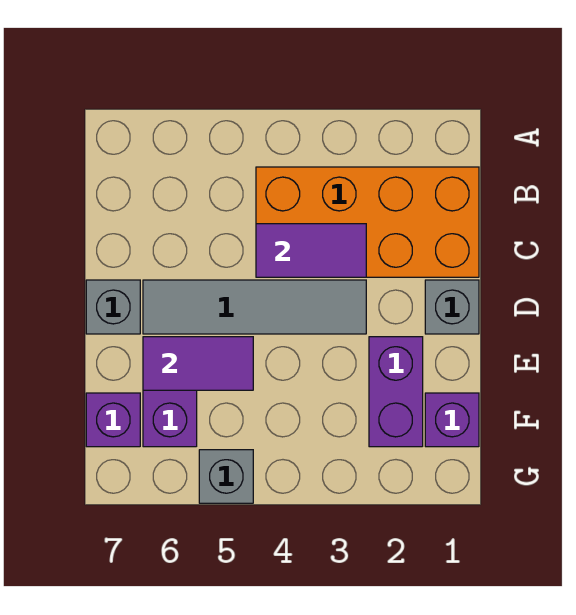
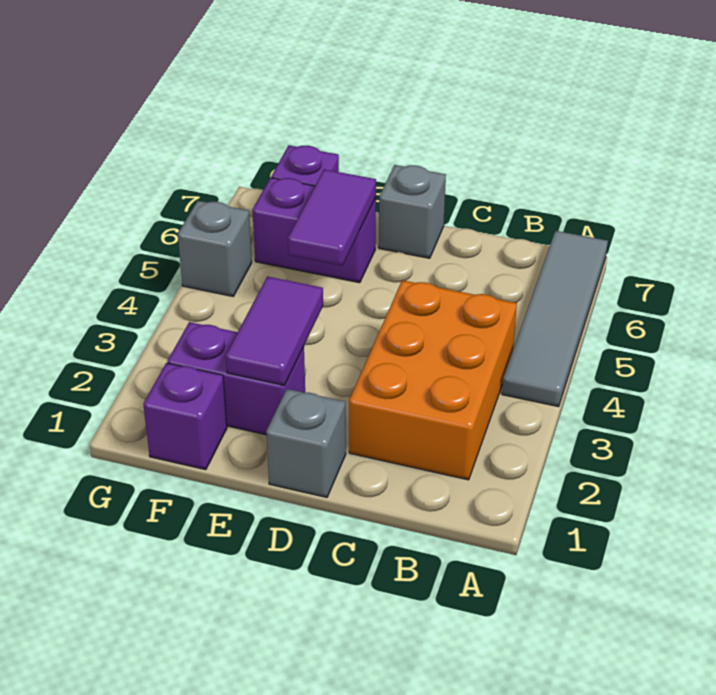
orange 2x4 brick [256,167,479,277] -> orange 2x3 brick [349,280,517,480]
purple 1x2 tile [256,224,366,277] -> purple 1x2 tile moved to [226,277,323,385]
grey 1x4 tile [143,280,366,334] -> grey 1x4 tile moved to [502,231,608,407]

